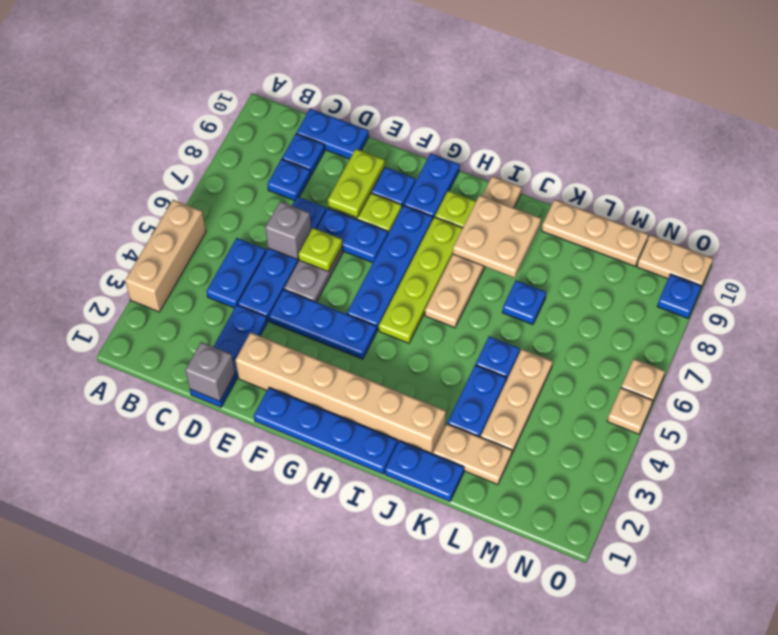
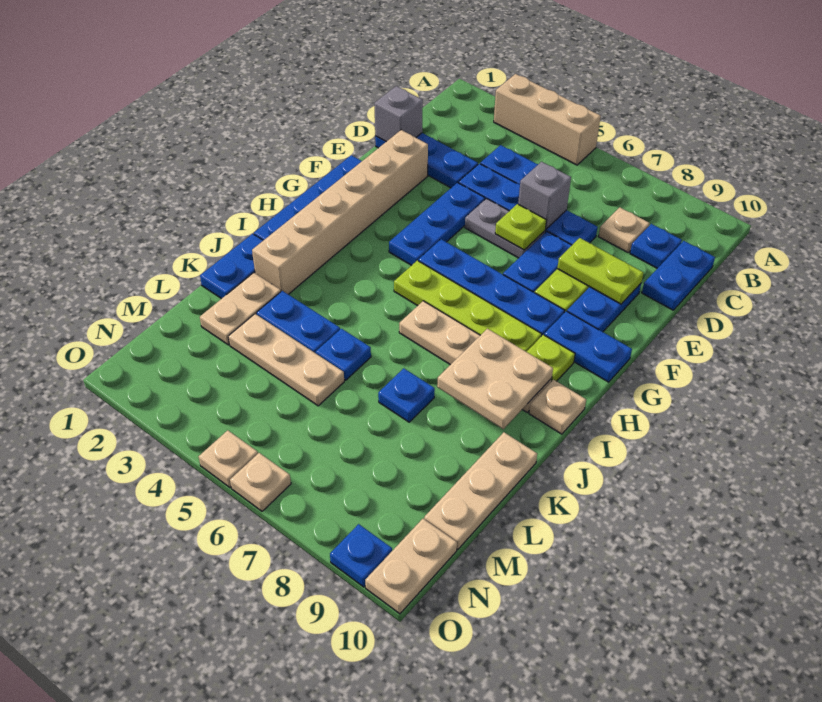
blue 1x1 plate [267,159,311,201] -> tan 1x1 plate [598,207,650,252]

